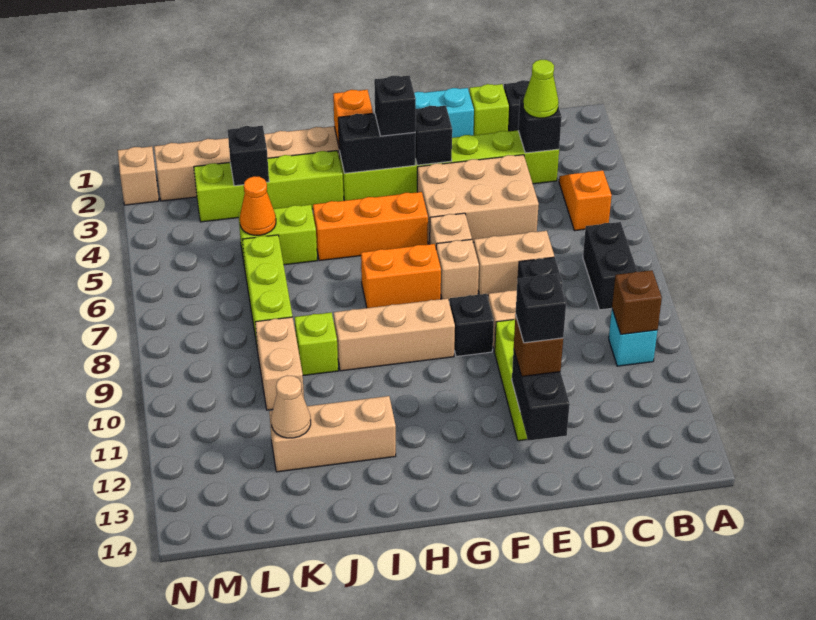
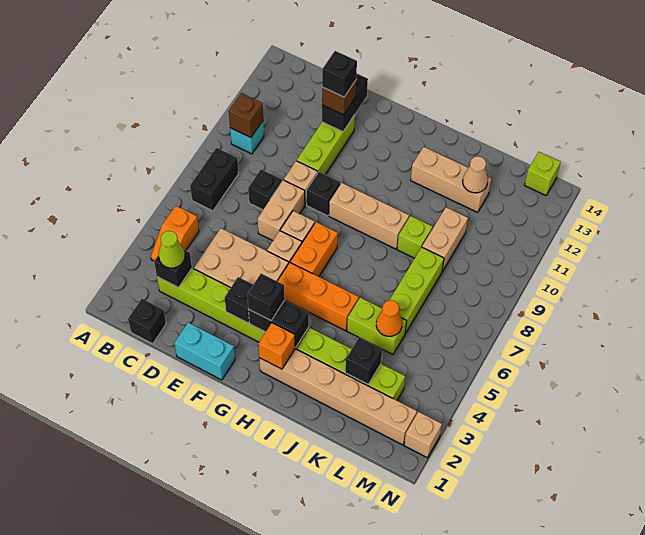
lime 1x1 brick [469,84,509,135] -> lime 1x1 brick moved to [525,152,561,195]
tan 1x2 brick [474,231,554,295] -> tan 1x2 brick turned to [258,180,305,241]
orange 1x2 brick [361,244,441,308] -> orange 1x2 brick turned to [290,222,338,277]

